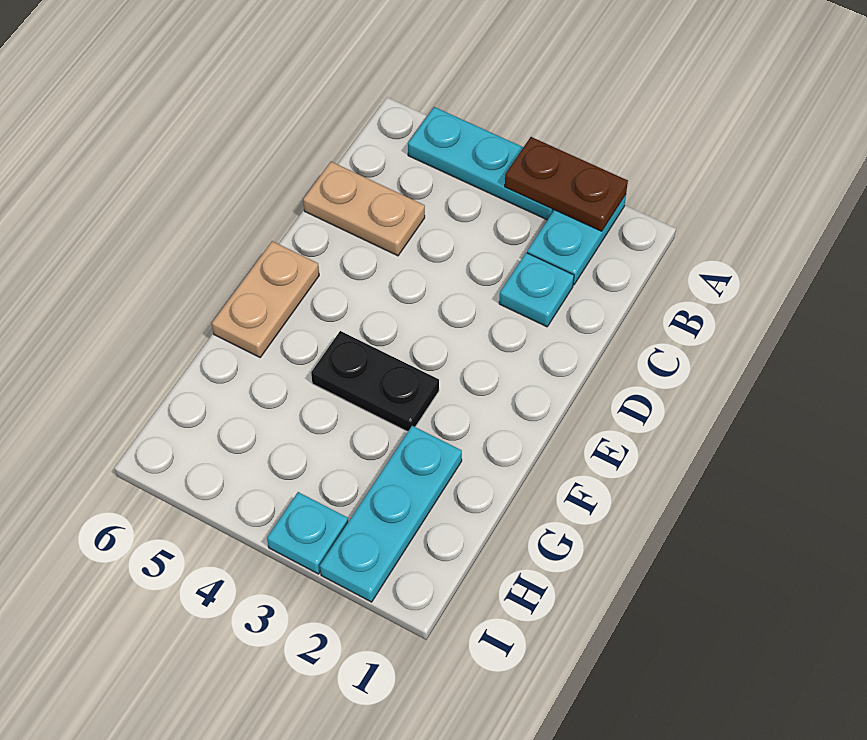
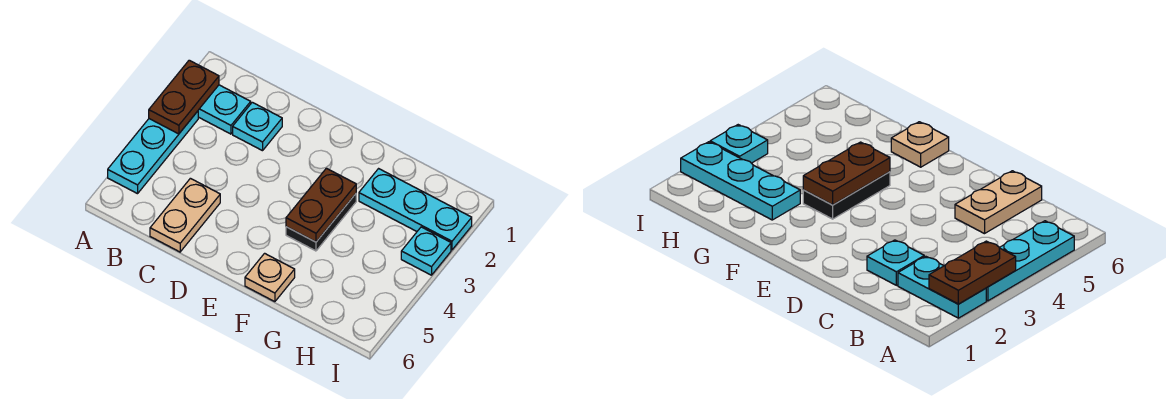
tan 1x2 plate [212,241,319,357] -> tan 1x1 plate [245,253,295,302]
none -> brown 1x2 plate [286,168,356,242]

